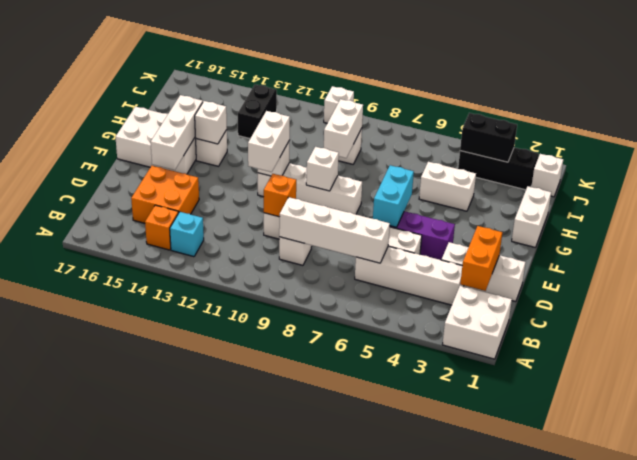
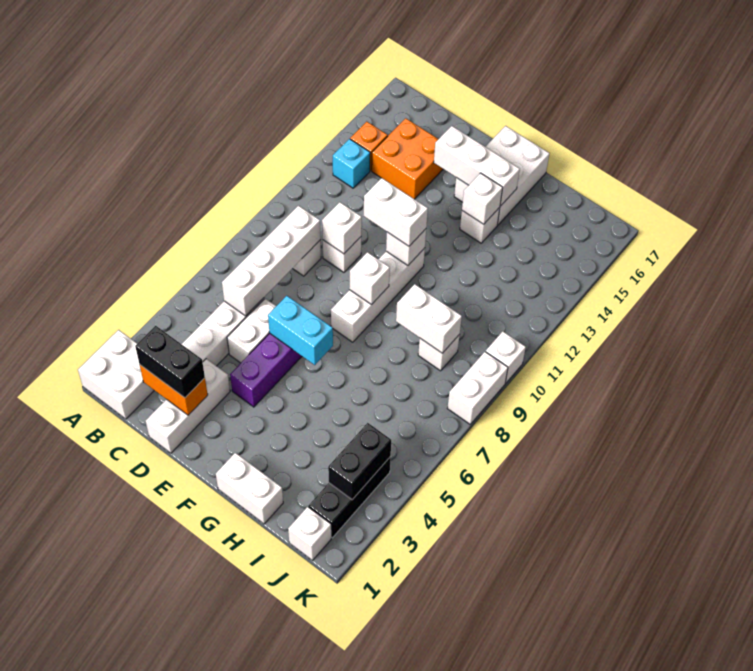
orange 1x1 brick [264,174,296,217] -> white 1x1 brick [322,202,362,254]
white 1x2 brick [419,162,476,211] -> white 1x2 brick moved to [448,352,508,424]
black 1x2 brick [238,84,277,139] -> black 1x2 brick moved to [135,326,205,398]

